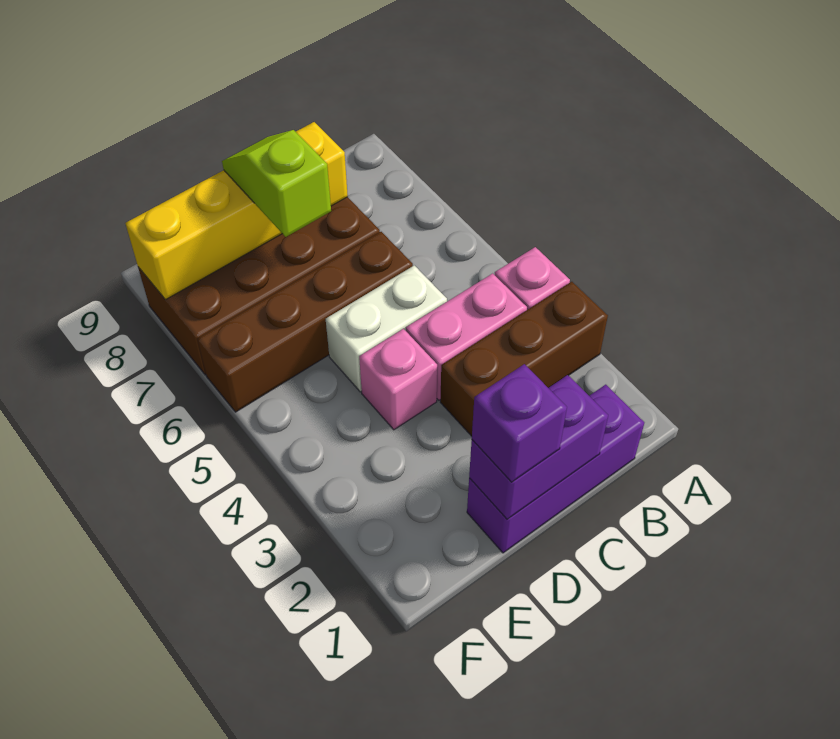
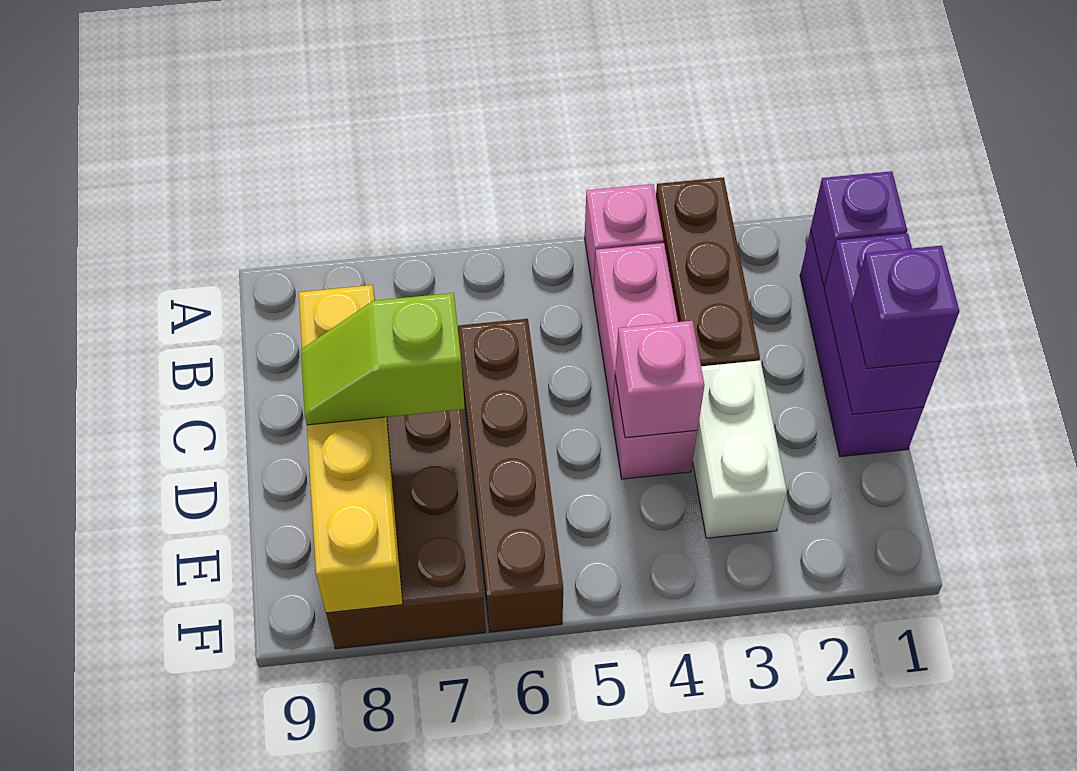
none -> purple 1x1 brick [811,171,907,286]
white 1x2 brick [326,265,447,392] -> white 1x2 brick moved to [693,360,787,538]
none -> pink 1x1 brick [615,321,704,438]

